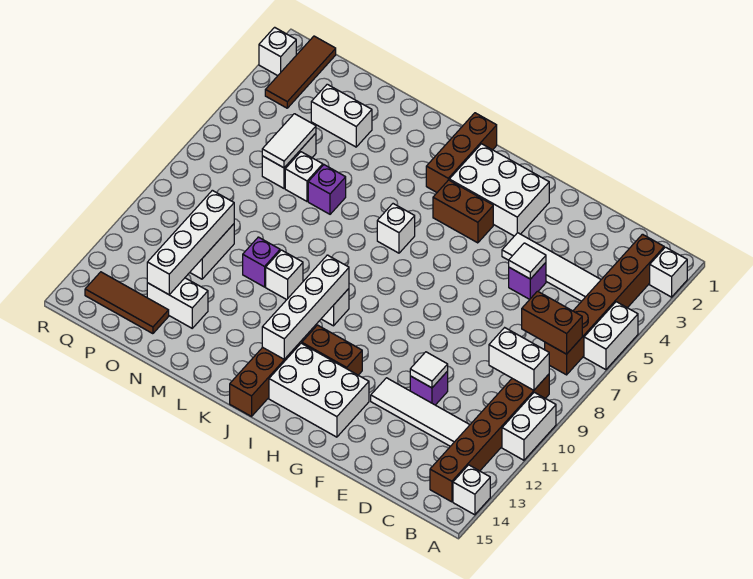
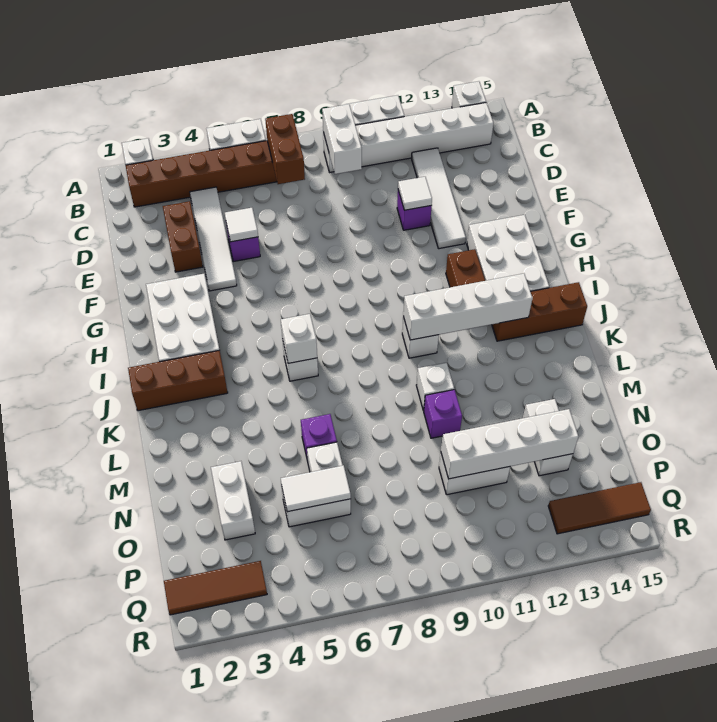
brown 1x6 brick [430,374,549,502] -> white 1x6 brick [323,103,493,172]
brown 1x2 brick [433,180,493,243] -> brown 1x2 brick moved to [163,201,203,272]
brown 1x3 tile [85,272,169,334] -> brown 1x3 tile turned to [548,482,651,534]
white 1x1 brick [259,27,296,76] -> white 1x1 brick moved to [281,314,317,363]

